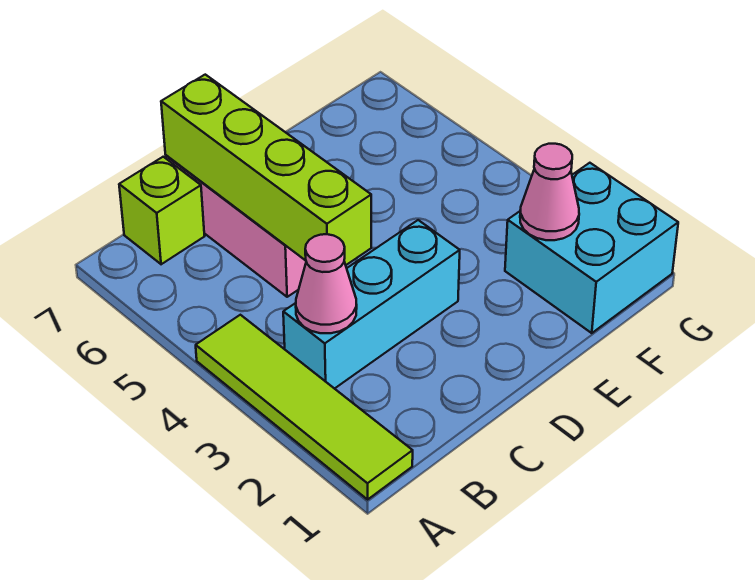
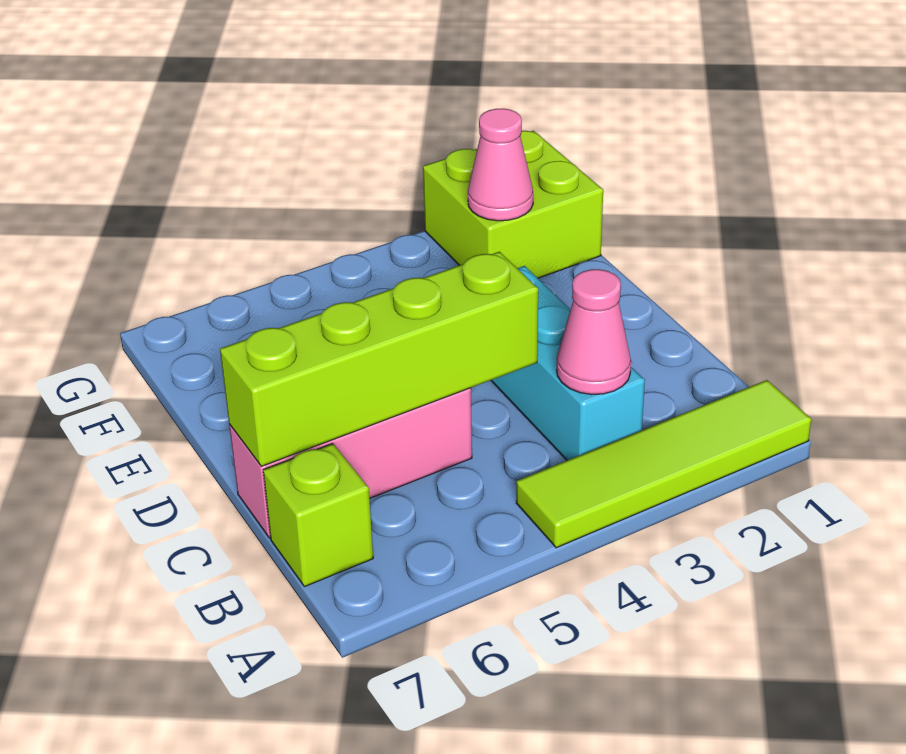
cyan 2x2 brick [505,163,678,333] -> lime 2x2 brick [423,131,603,278]

